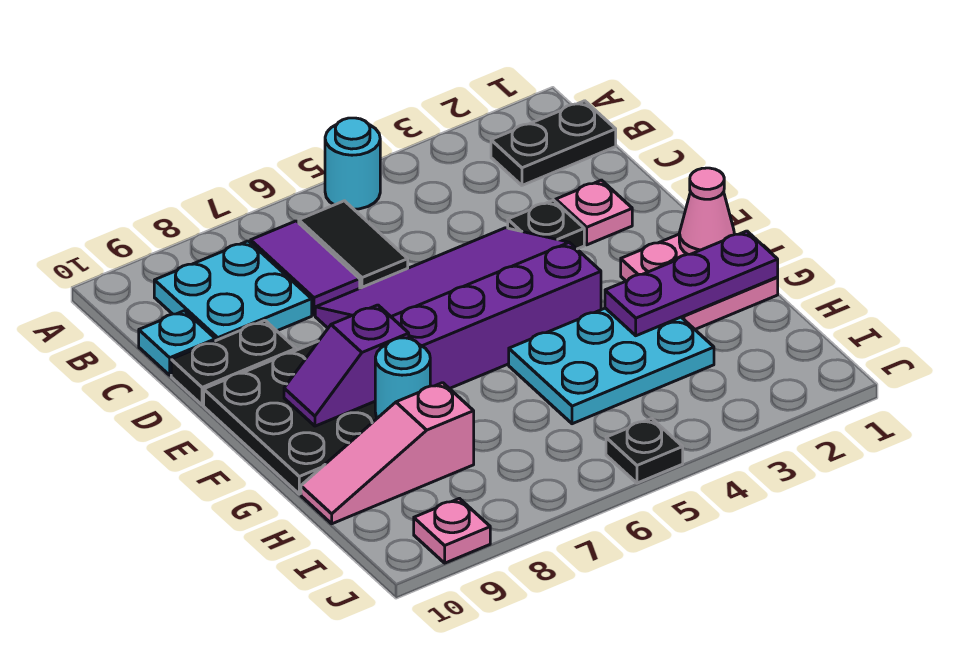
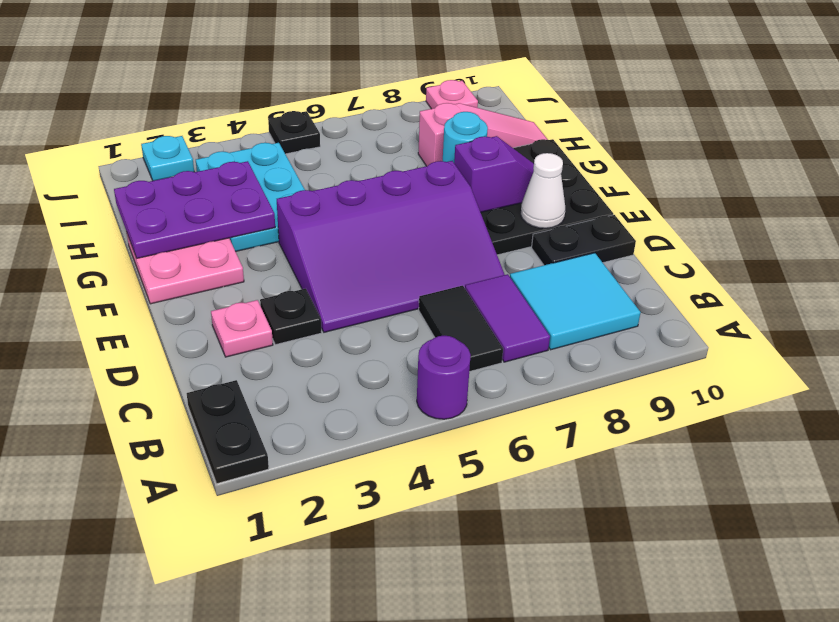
cyan 1x1 round brick [325,118,380,209] -> purple 1x1 round brick [417,336,471,419]
black 1x2 plate [491,101,616,185] -> black 1x2 plate turned to [187,380,269,484]
cyan 2x2 plate [154,241,312,341] -> cyan 2x2 tile [510,253,641,350]
cyan 1x1 plate [139,311,215,375] -> cyan 1x1 plate moved to [141,136,194,181]
none -> white 1x1 cone [521,153,565,228]
pink 1x1 cone [679,168,734,254] -> none
purple 1x3 plate [605,231,778,336] -> purple 2x3 plate [114,161,275,258]
cyan 2x3 plate [509,308,714,424] -> cyan 2x3 plate turned to [196,143,305,251]

